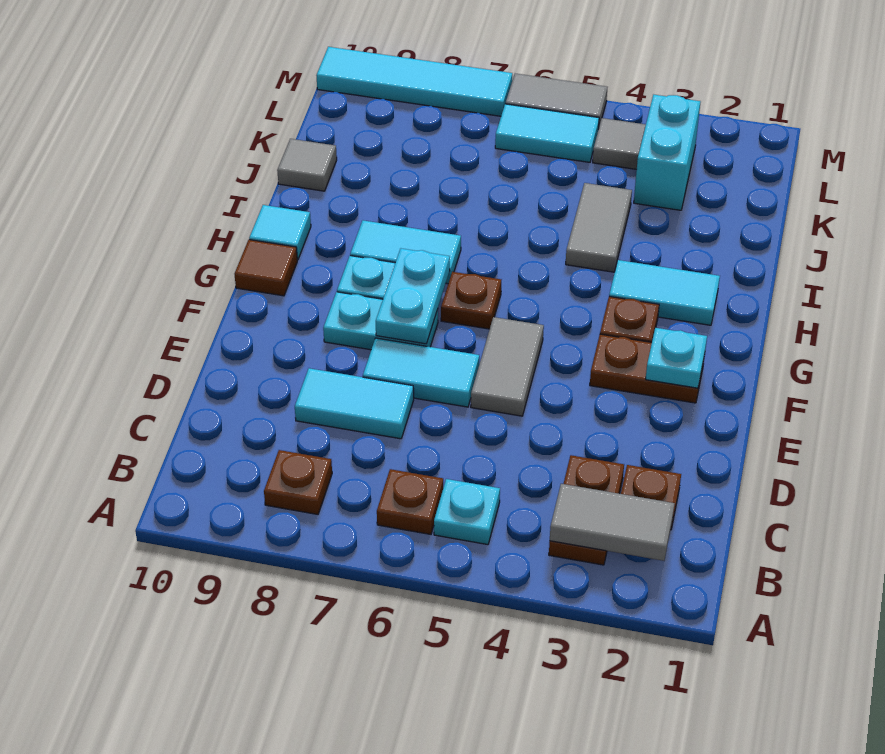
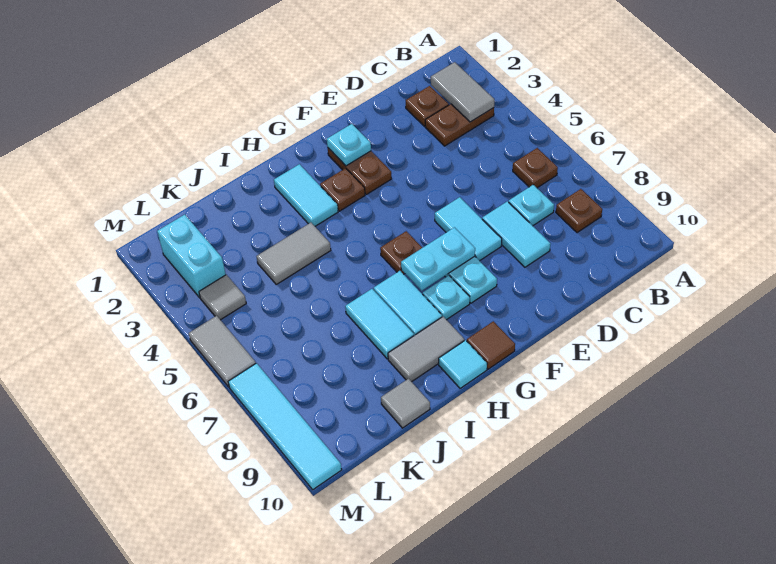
cyan 1x1 plate [434,479,500,545] -> cyan 1x1 plate moved to [509,185,554,226]
grey 1x2 tile [471,317,544,416] -> grey 1x2 tile moved to [388,317,464,382]
cyan 1x2 brick [634,95,700,210] -> cyan 1x2 brick turned to [157,215,226,298]
cyan 1x2 tile [495,104,599,162] -> cyan 1x2 tile moved to [345,289,414,359]

